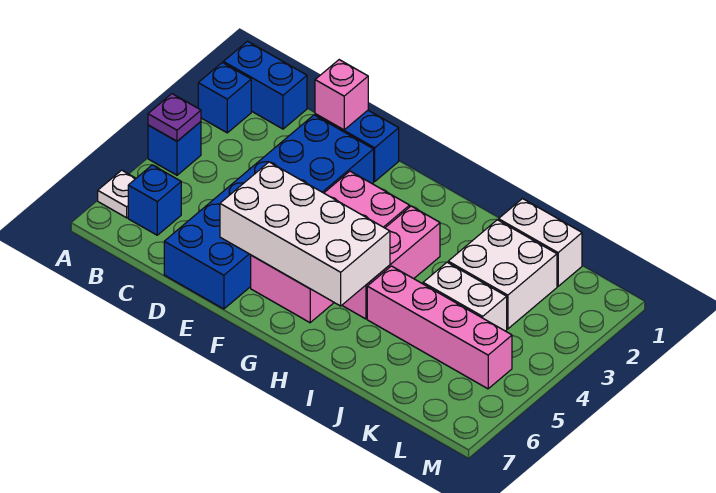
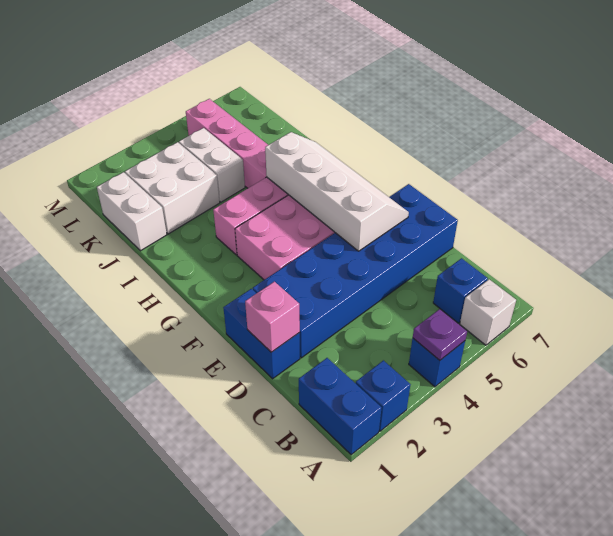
white 1x1 plate [98,170,136,218] -> white 1x1 brick [460,279,516,345]
white 2x4 brick [220,162,390,306] -> white 2x4 slope [265,132,409,251]

